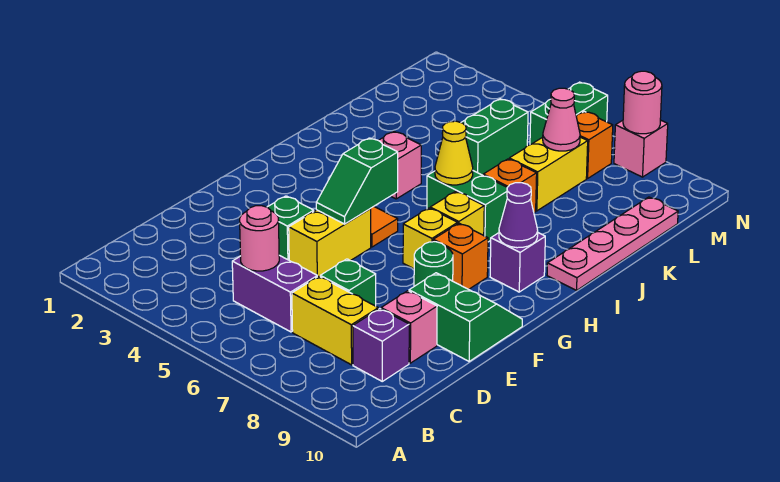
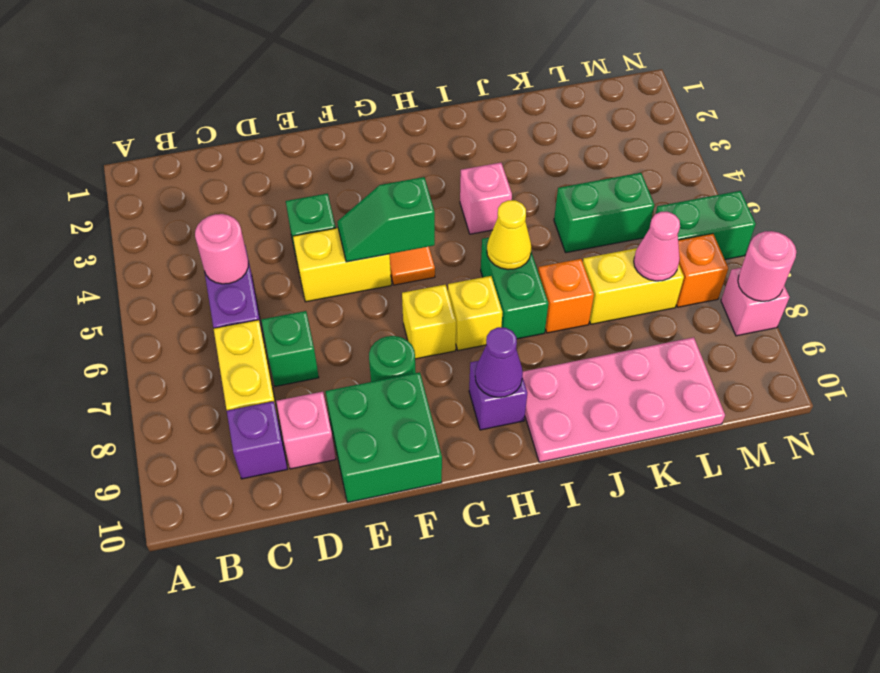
green 2x2 slope [409,273,522,361] -> green 2x2 brick [326,372,442,502]
orange 1x1 brick [433,223,488,289] -> none
pink 1x4 plate [547,197,678,290] -> pink 2x4 plate [522,337,725,462]

